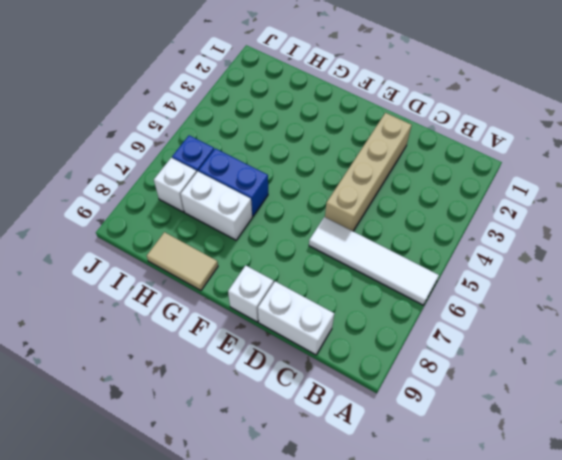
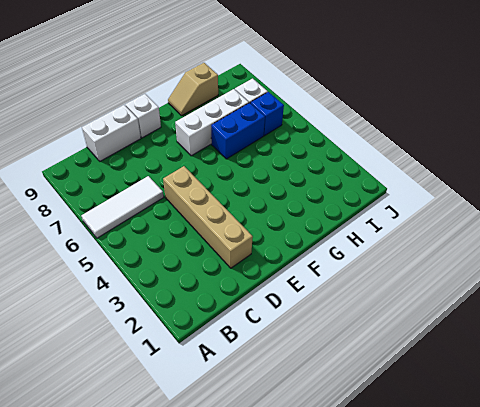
white 1x4 tile [309,217,439,305] -> white 1x3 tile [81,176,164,238]
white 1x2 brick [181,171,252,240] -> white 1x3 brick [175,89,249,156]
tan 1x2 tile [147,232,218,290] -> tan 1x2 slope [168,63,218,116]

